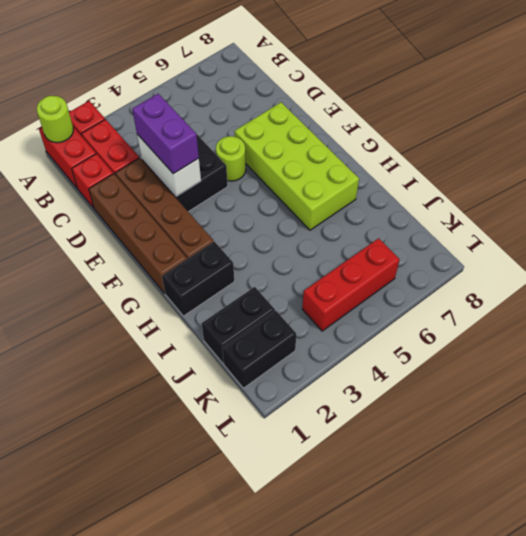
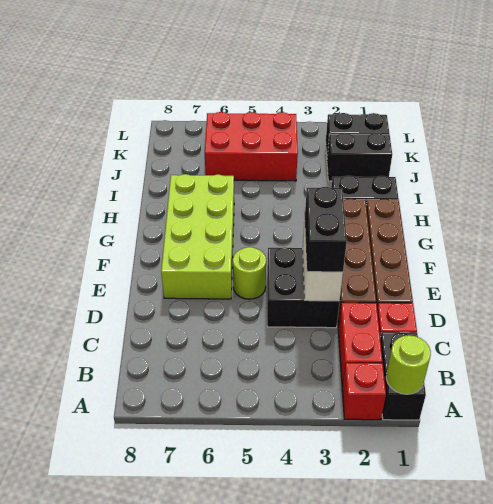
red 1x2 brick [39,127,96,189] -> black 1x2 brick [380,332,426,420]
purple 1x2 brick [132,94,199,174] -> black 1x2 brick [305,187,347,272]
red 1x3 brick [302,238,400,331] -> red 2x3 brick [205,112,298,181]

